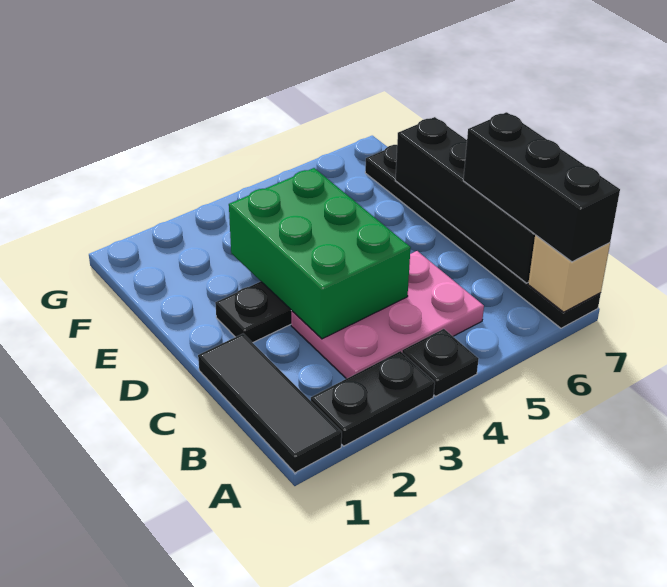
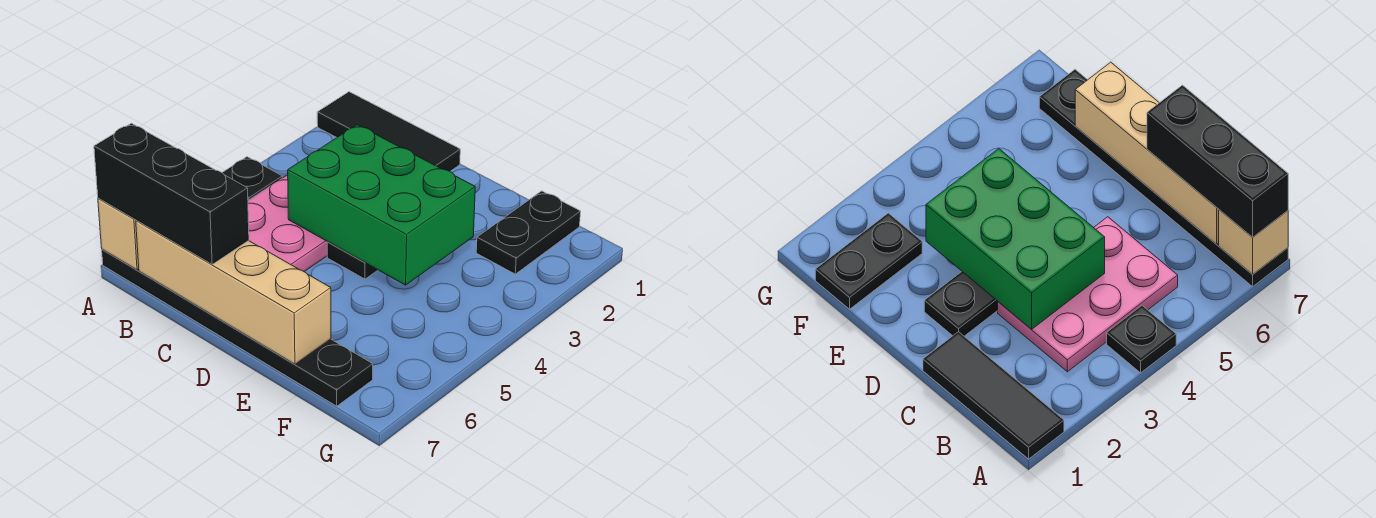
black 1x2 plate [311,351,435,446] -> black 1x2 plate moved to [476,191,581,274]
black 1x4 brick [395,117,535,283] -> tan 1x4 brick [136,220,331,364]

